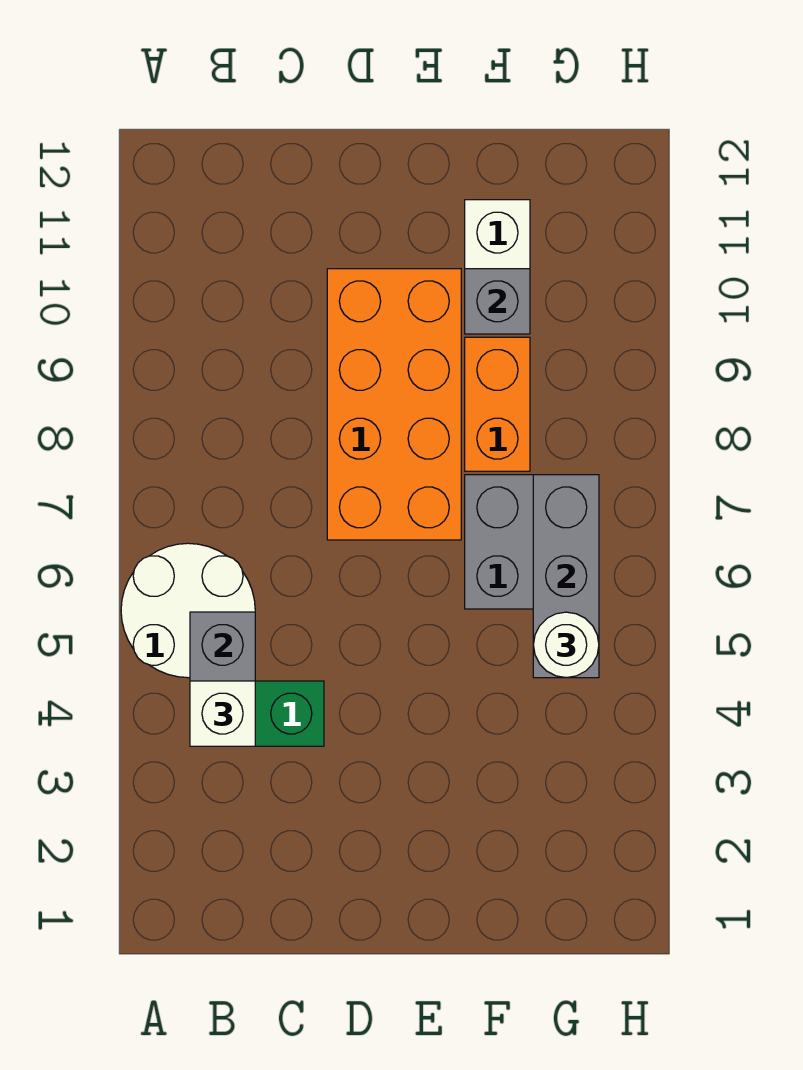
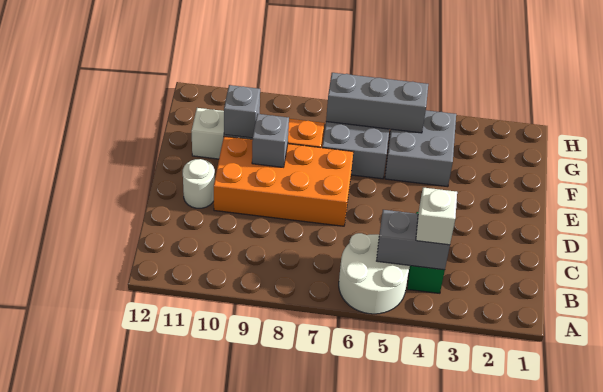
none -> grey 1x1 brick [252,114,289,167]
none -> grey 2x2 brick [385,110,456,187]
white 1x1 round brick [533,612,599,678] -> white 1x1 round brick moved to [183,159,215,208]

